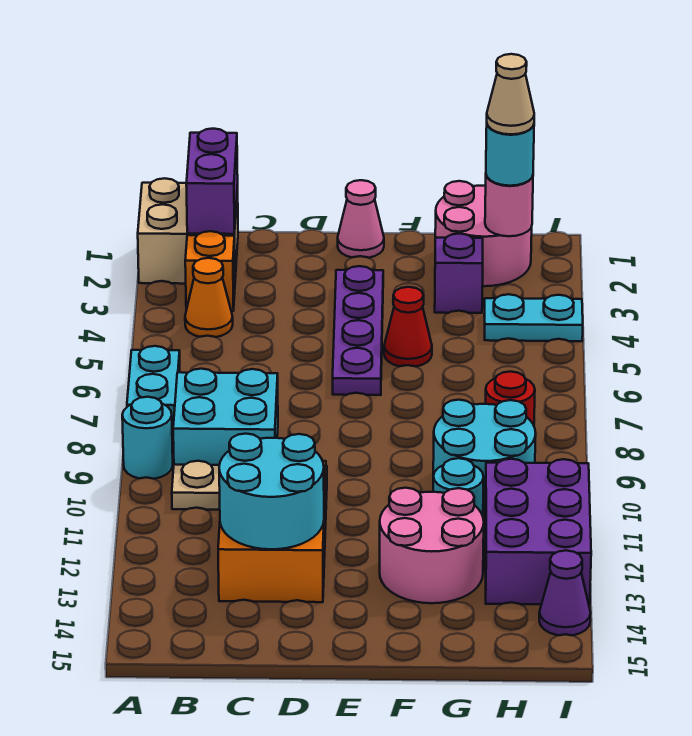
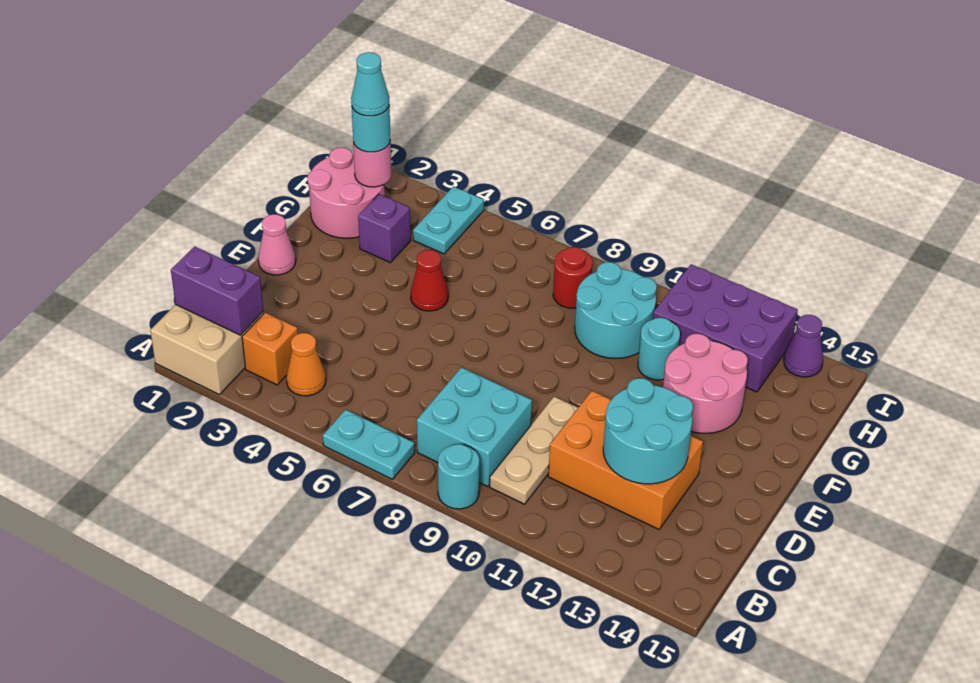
purple 1x4 plate [333,266,383,395] -> none
tan 1x1 cone [487,54,534,134] -> cyan 1x1 cone [351,52,389,116]

